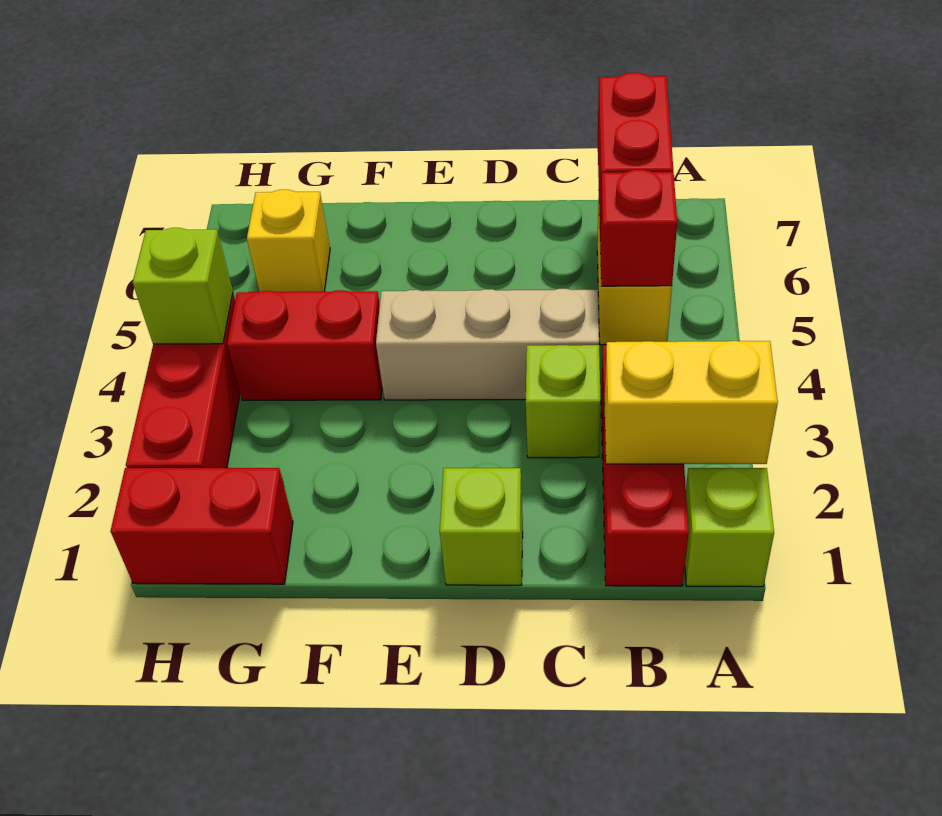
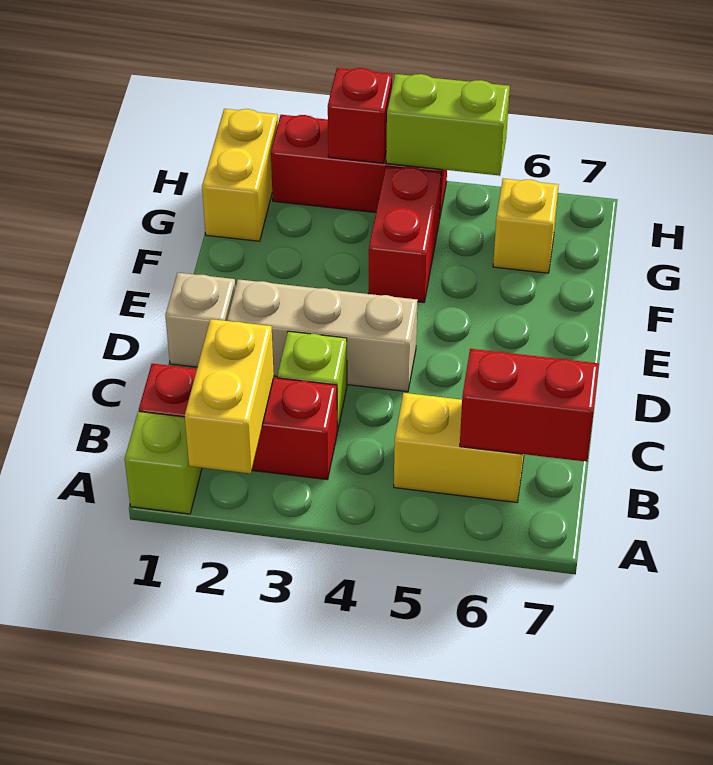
red 1x1 brick [600,169,677,286] -> red 1x1 brick moved to [328,68,392,163]
tan 1x3 brick [376,289,599,400] -> tan 1x3 brick turned to [227,279,418,392]
lime 1x1 brick [440,468,523,585] -> tan 1x1 brick [165,273,235,367]
red 1x2 brick [111,468,293,584] -> yellow 1x2 brick [202,109,278,241]
lime 1x1 brick [133,228,233,344] -> lime 1x2 brick [386,74,510,176]

